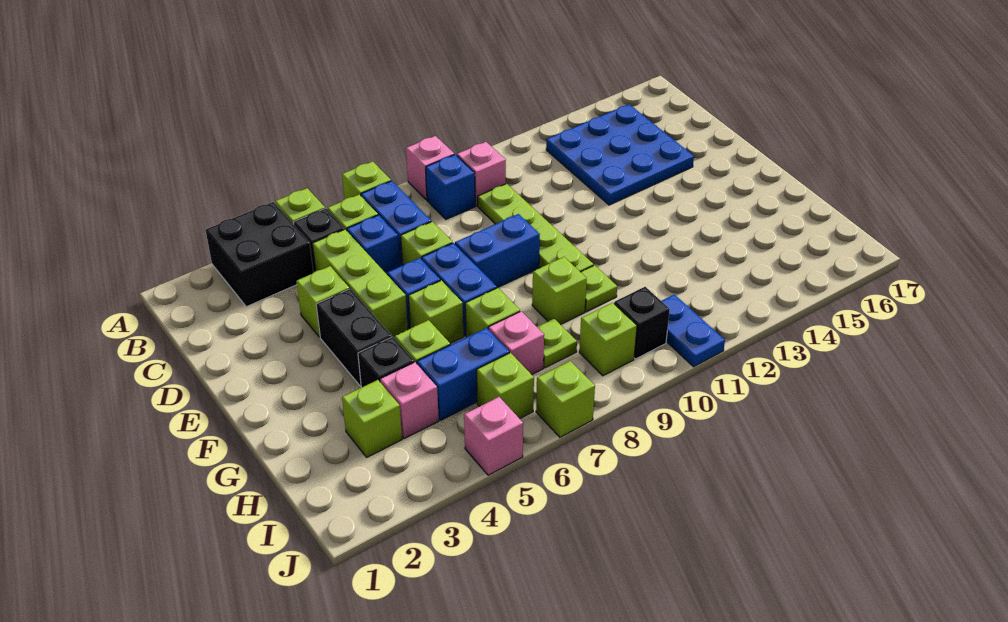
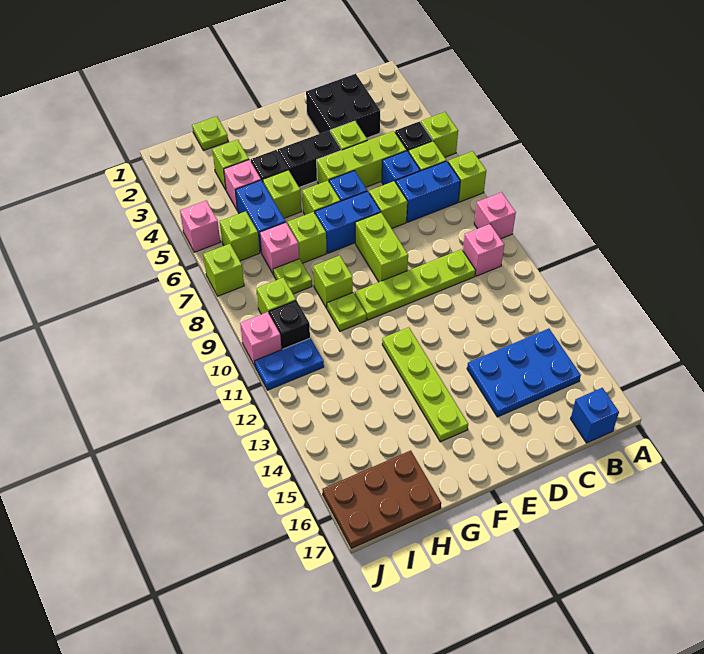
black 2x2 brick [206,202,313,307] -> black 2x2 brick moved to [306,74,380,138]
blue 1x1 brick [426,155,475,219] -> blue 1x1 brick moved to [571,388,619,443]
blue 3x3 plate [546,104,694,205] -> blue 2x3 plate [467,329,581,417]
blue 1x2 brick [455,214,540,288] -> lime 1x2 brick [355,213,408,282]
none -> lime 1x4 plate [382,327,468,442]
none -> lime 1x1 plate [192,116,228,151]
none -> brown 2x3 plate [322,451,441,548]
none -> pink 1x1 brick [240,312,281,366]

